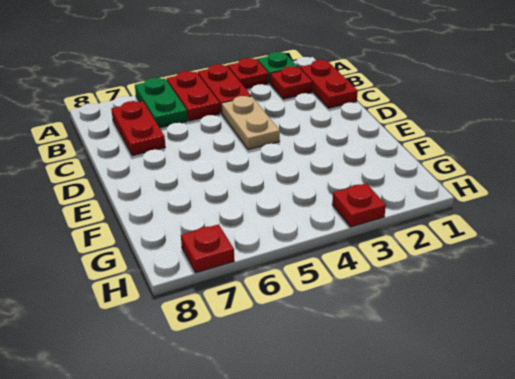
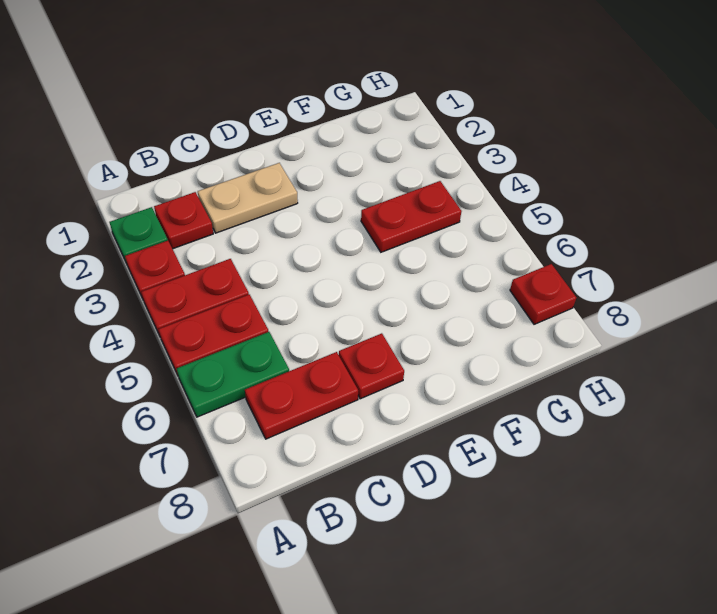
red 1x2 plate [300,60,358,108] -> red 1x2 plate moved to [361,181,462,252]
tan 1x2 plate [222,96,280,150] -> tan 1x2 plate moved to [198,163,298,233]
red 1x1 plate [332,183,386,227] -> red 1x1 plate moved to [339,333,404,399]

